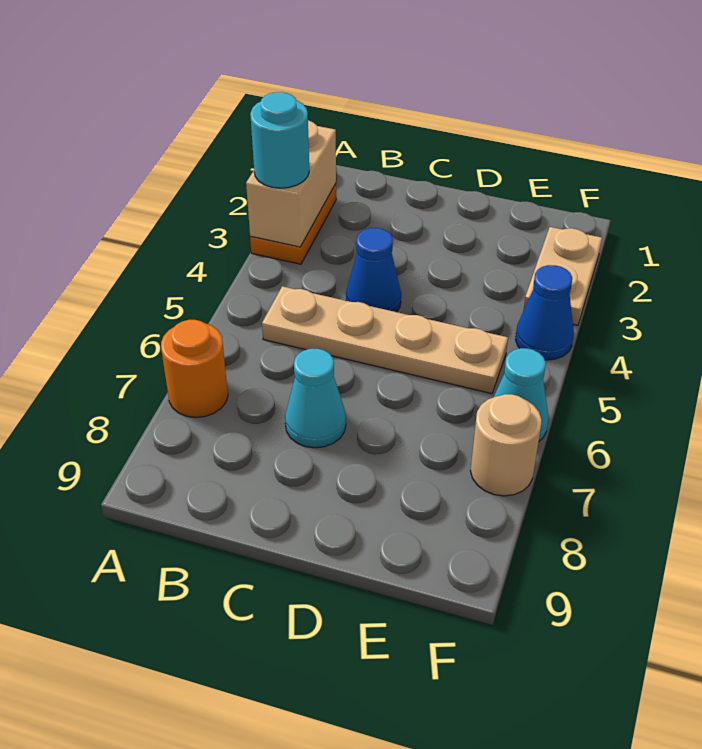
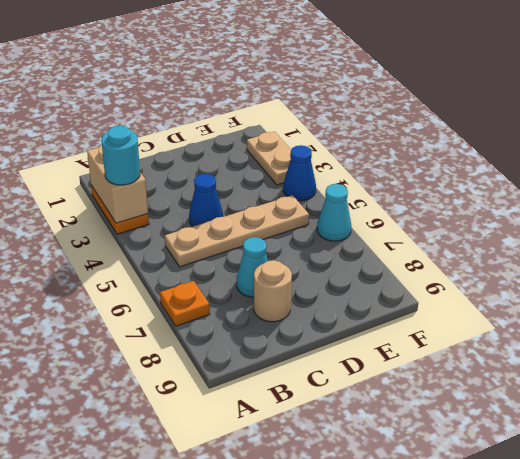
orange 1x1 round brick [161,320,228,418] -> orange 1x1 plate [160,281,210,326]
tan 1x1 round brick [471,394,542,496] -> tan 1x1 round brick moved to [254,260,292,322]

